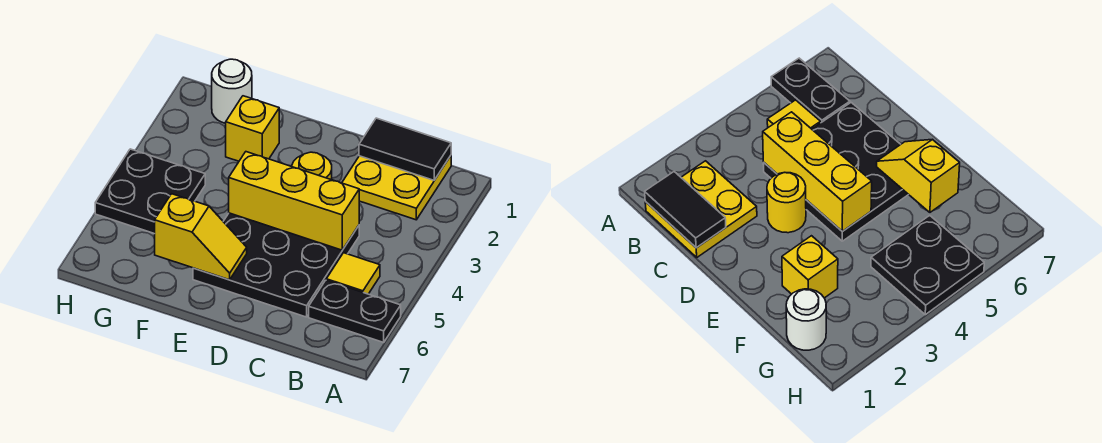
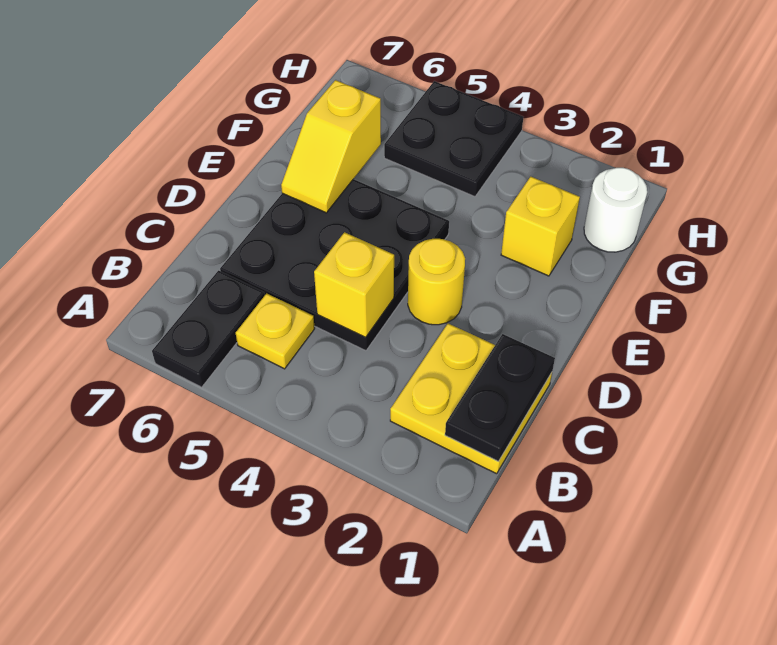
black 1x2 tile [359,118,451,180] -> black 1x2 plate [445,334,555,462]
yellow 1x1 tile [326,253,380,294] -> yellow 1x1 plate [236,294,315,369]
yellow 1x3 brick [229,152,359,250] -> yellow 1x1 brick [314,232,394,337]

